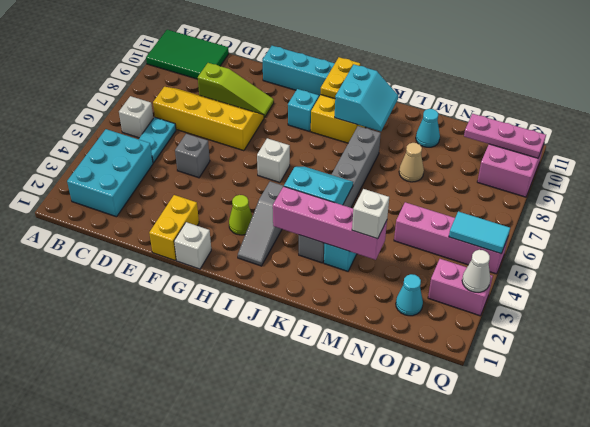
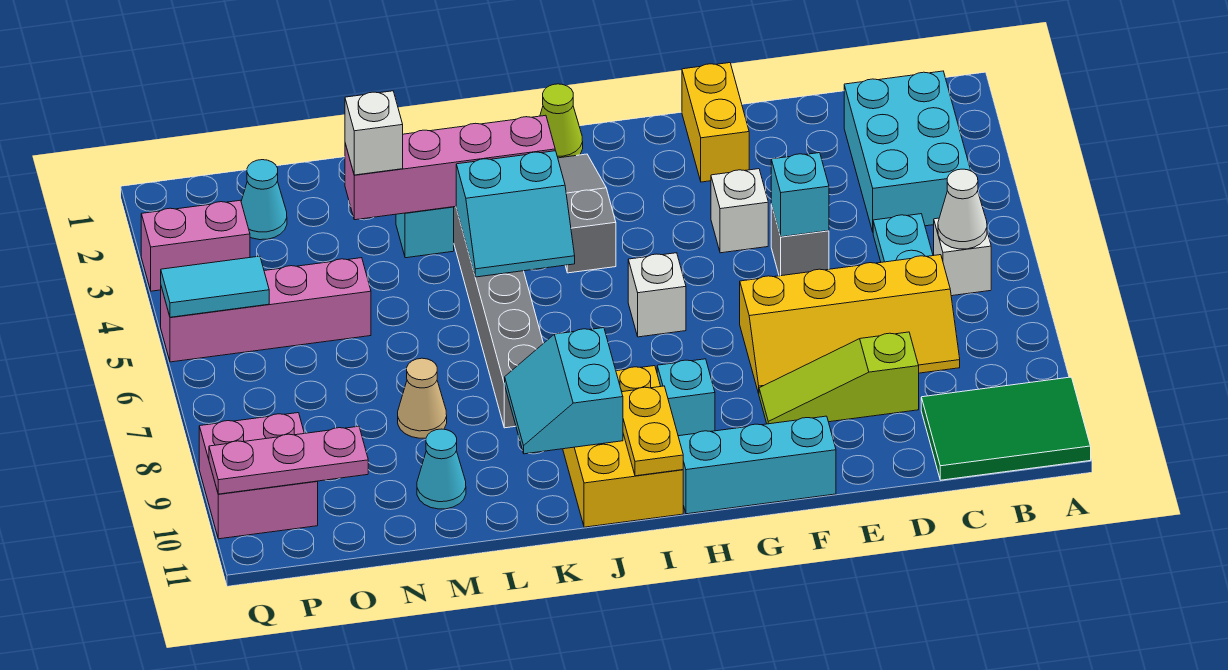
none -> cyan 1x1 brick [771,153,829,237]
white 1x1 brick [174,222,211,269] -> white 1x1 brick moved to [711,169,768,253]
lime 1x1 cone [229,195,252,235] -> lime 1x1 cone moved to [540,84,583,158]
white 1x1 cone [462,250,490,292] -> white 1x1 cone moved to [938,169,987,249]

